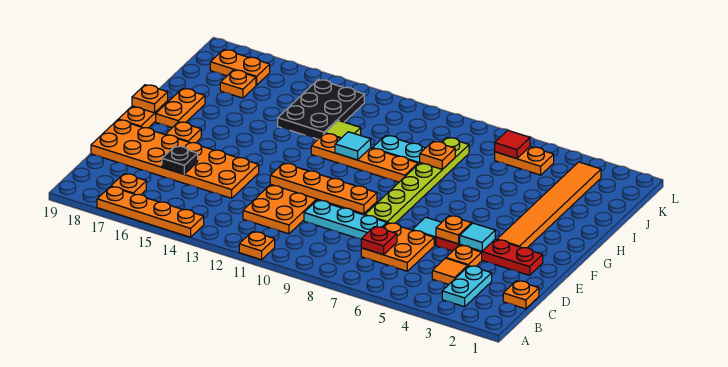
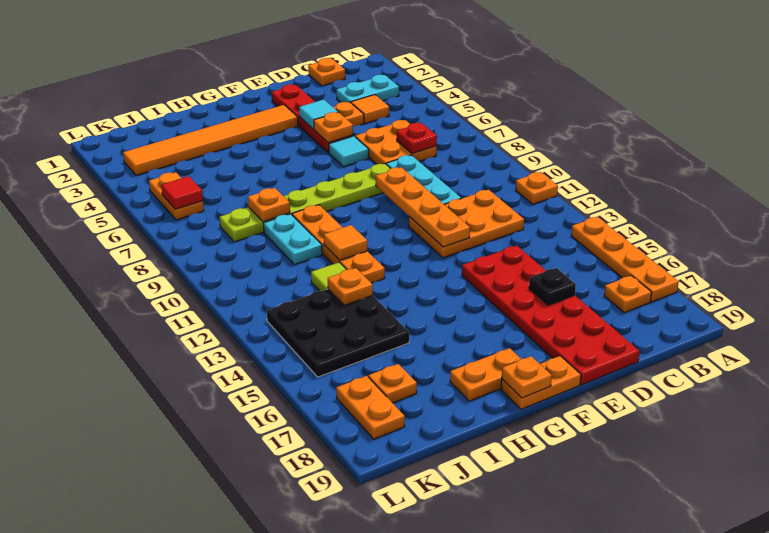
orange 2x6 plate [91,120,259,198] -> red 2x6 plate [462,246,639,385]
orange 1x1 plate [166,122,201,143] -> orange 1x1 plate moved to [328,268,373,305]
cyan 1x1 tile [335,132,371,160] -> orange 1x1 tile [324,225,367,260]
black 2x3 plate [278,80,364,139] -> black 3x3 plate [267,289,409,377]

